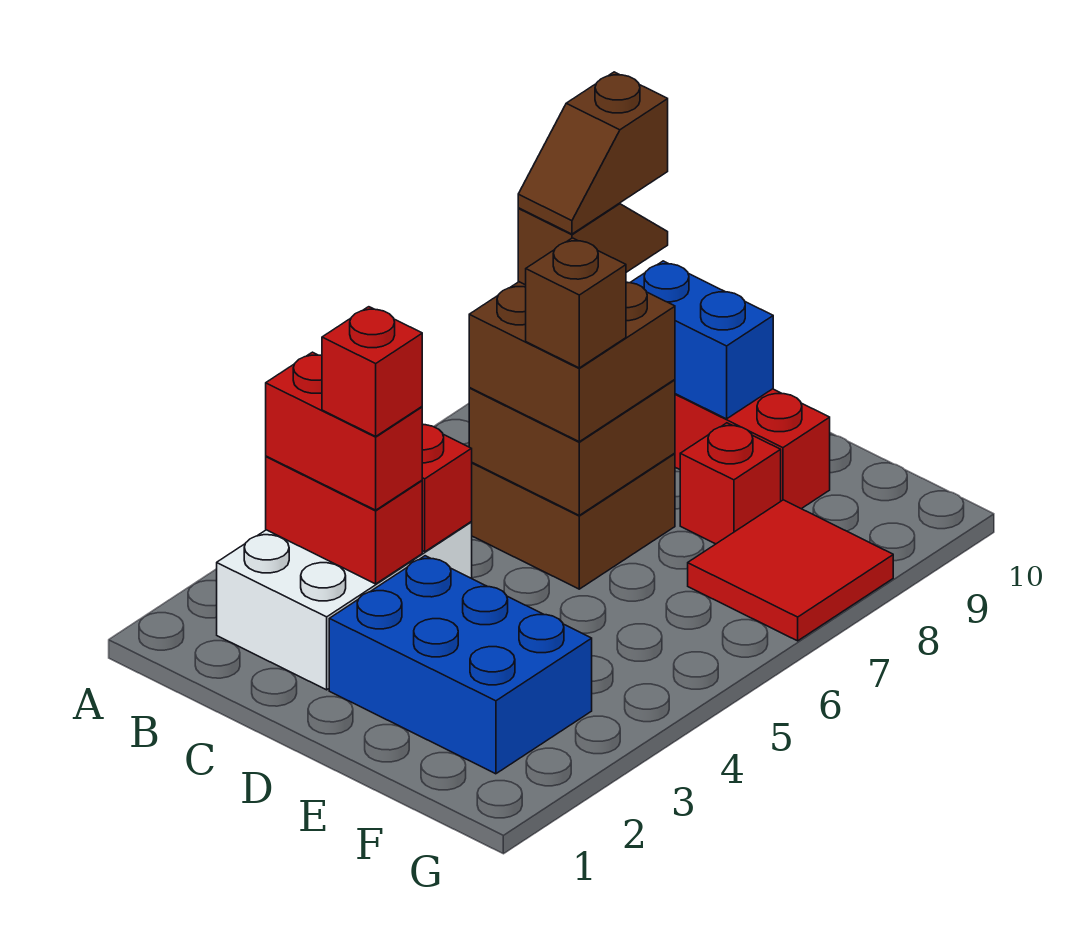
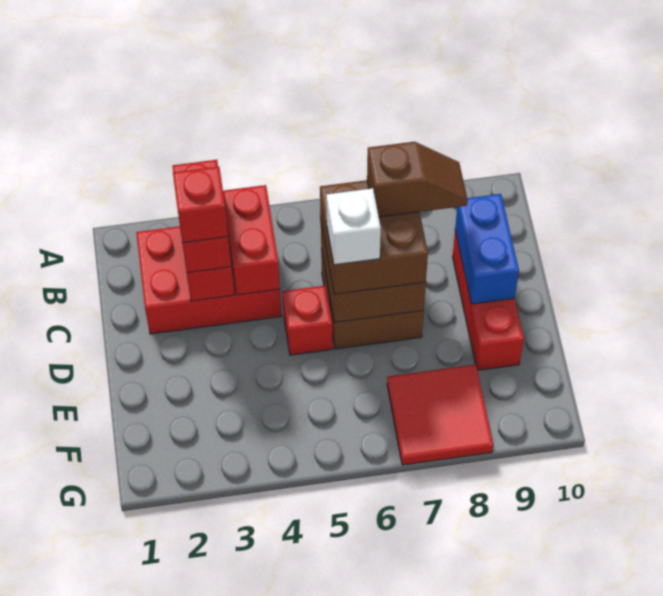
white 2x3 brick [217,522,472,690] -> red 2x3 brick [136,226,282,334]
brown 1x2 slope [518,72,668,234] -> none
blue 2x3 brick [329,556,592,774] -> none
brown 1x1 brick [526,238,626,368] -> white 1x1 brick [326,188,381,265]
red 1x1 brick [680,423,781,544] -> red 1x1 brick moved to [282,286,333,355]

